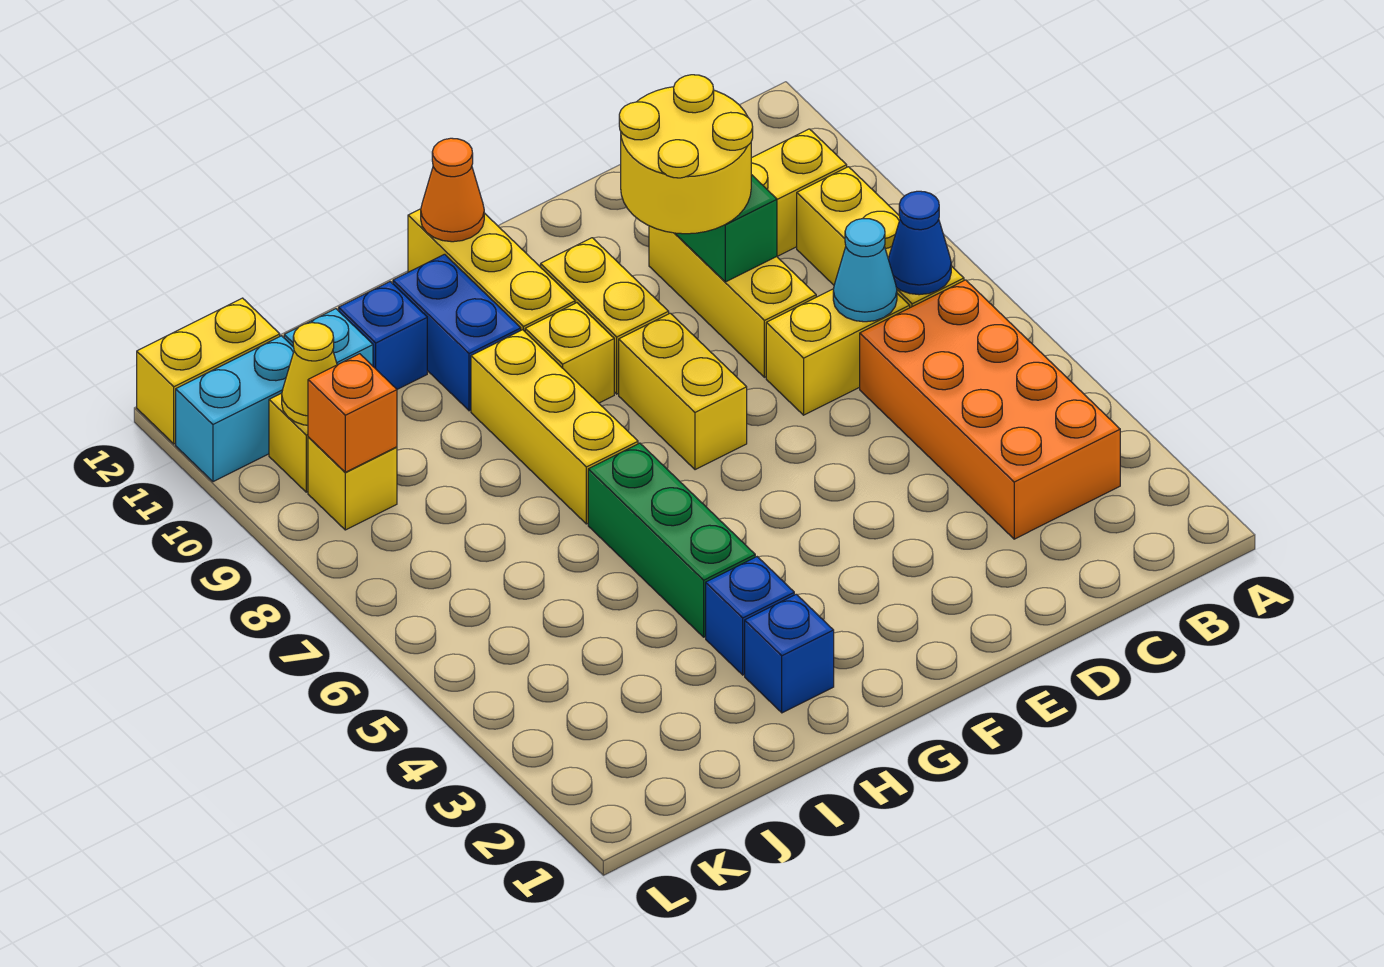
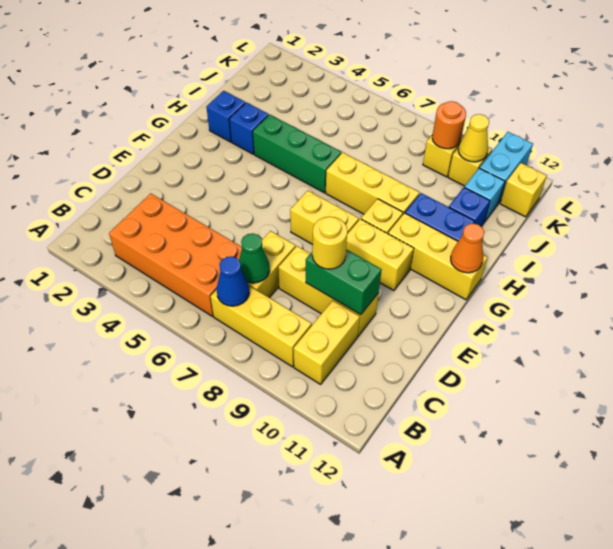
cyan 1x1 cone [833,219,897,322] -> green 1x1 cone [239,233,270,283]
yellow 2x2 round brick [619,75,753,234] -> yellow 1x1 round brick [312,217,347,269]
orange 1x1 brick [308,354,397,472] -> orange 1x1 round brick [432,101,466,149]
yellow 1x2 brick [137,298,280,444] -> yellow 1x1 brick [500,163,547,217]

